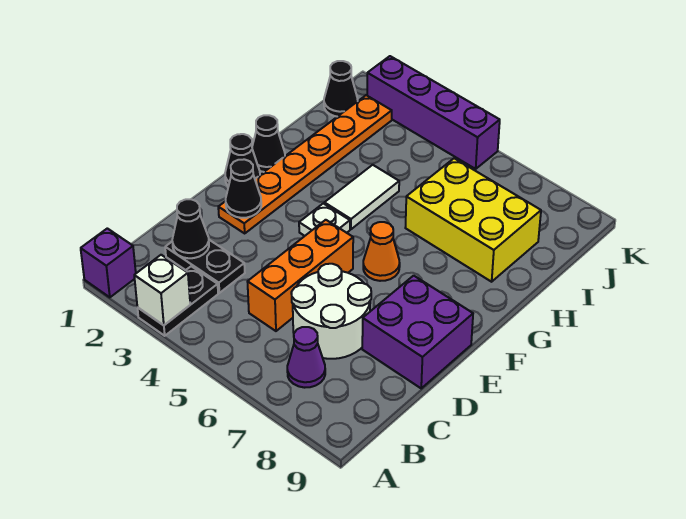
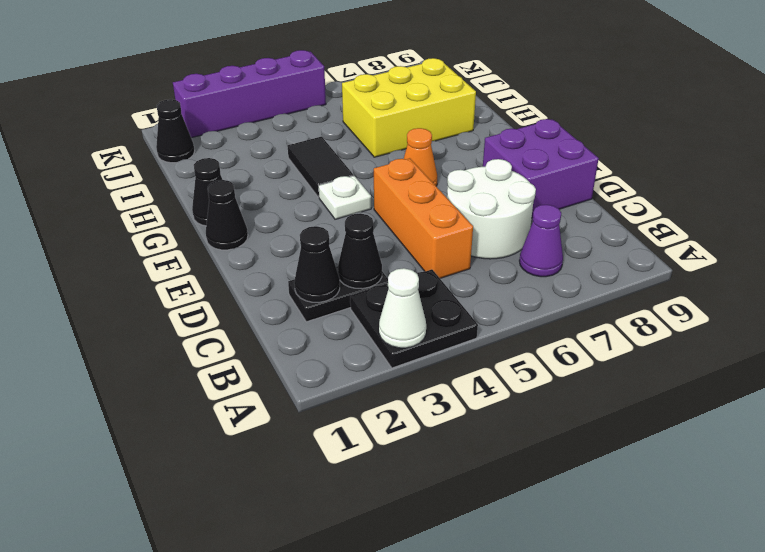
purple 1x1 brick [81,228,136,297] -> none
black 1x2 plate [138,266,218,336] -> black 2x2 plate [350,269,478,368]
white 1x1 brick [134,255,190,325] -> white 1x1 cone [379,268,426,348]
orange 1x6 plate [218,95,392,233] -> none
black 1x1 cone [226,159,261,218] -> black 1x1 cone moved to [338,213,382,289]
white 1x2 tile [324,165,399,229] -> black 1x2 tile [288,136,354,197]

